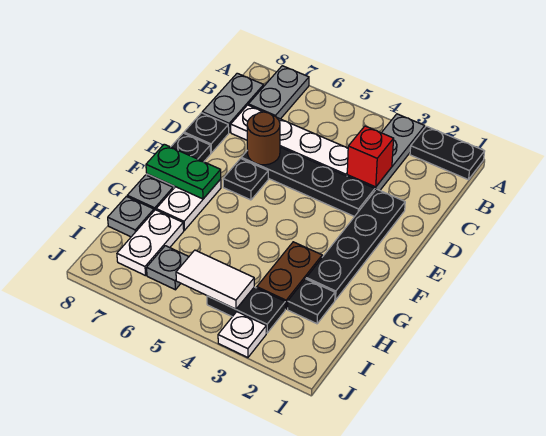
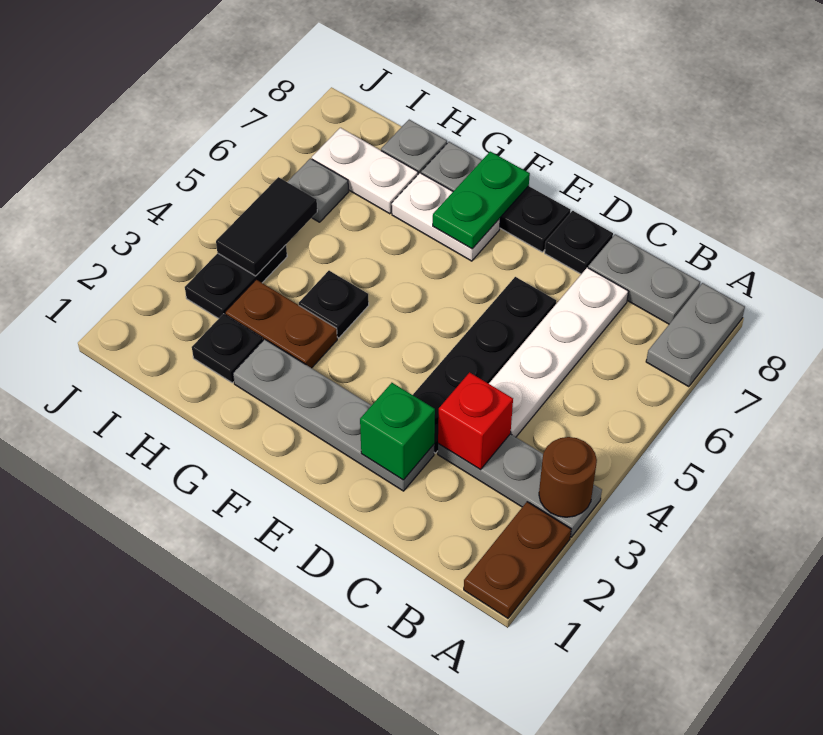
black 1x2 plate [410,126,485,180] -> brown 1x2 plate [464,502,571,618]
grey 1x2 plate [248,66,309,119] -> grey 1x2 plate turned to [646,283,745,387]
black 1x4 plate [306,189,405,300] -> grey 1x4 plate [233,339,434,491]
none -> green 1x1 brick [360,383,435,480]
brown 1x1 round brick [247,112,280,165] -> brown 1x1 round brick moved to [539,437,597,517]
black 1x1 plate [223,159,268,200] -> black 1x1 plate moved to [299,271,369,338]
white 1x2 tile [176,250,254,309] -> black 1x2 tile [216,177,317,276]
white 1x1 plate [218,312,266,358] -> none

